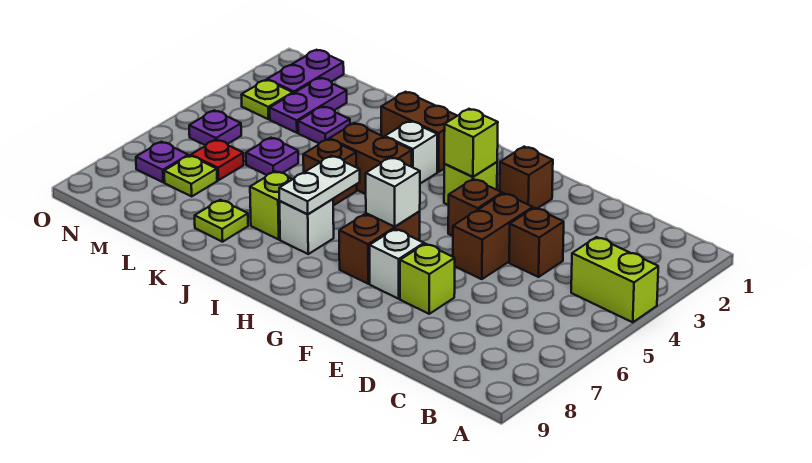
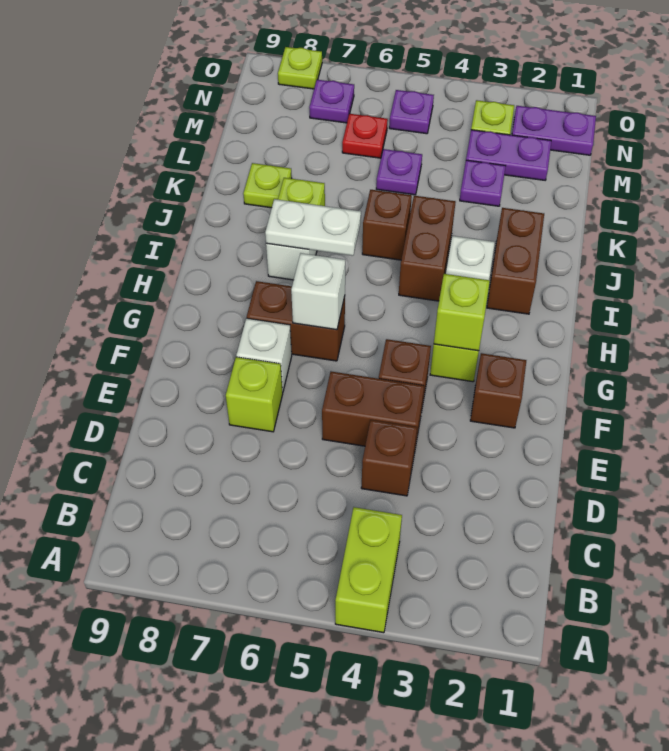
lime 1x1 plate [164,155,217,196] -> lime 1x1 plate moved to [278,47,322,89]

